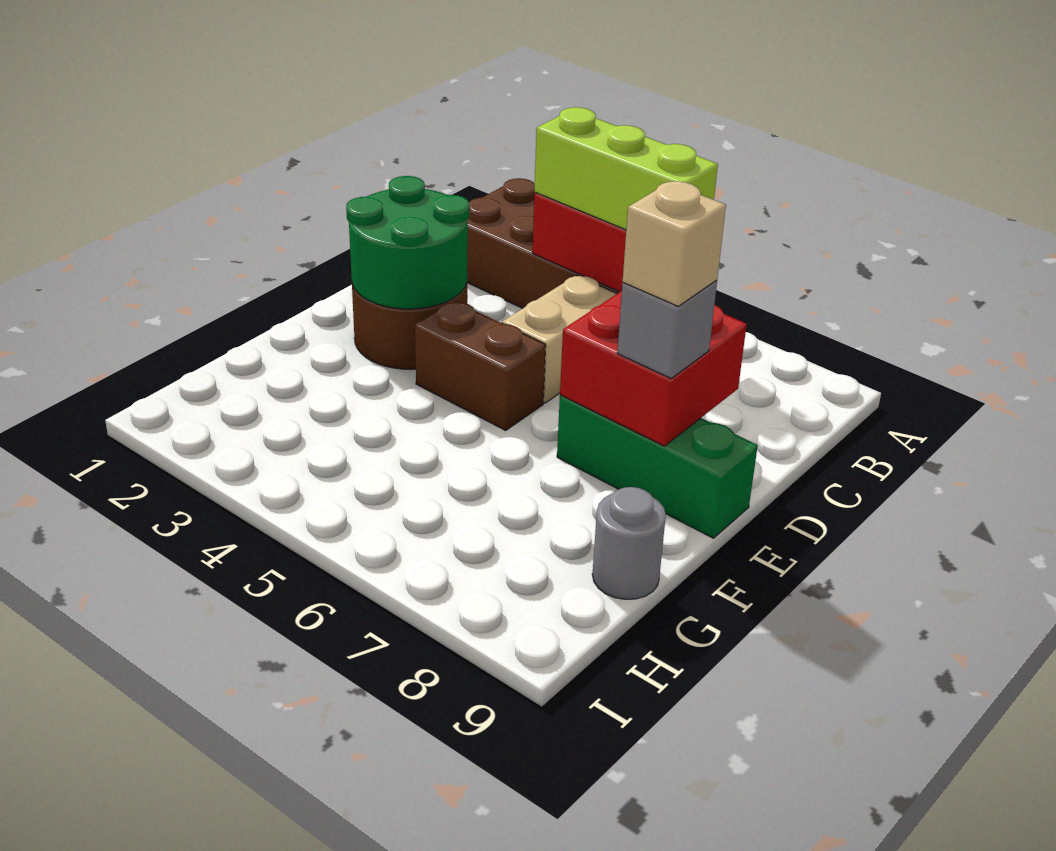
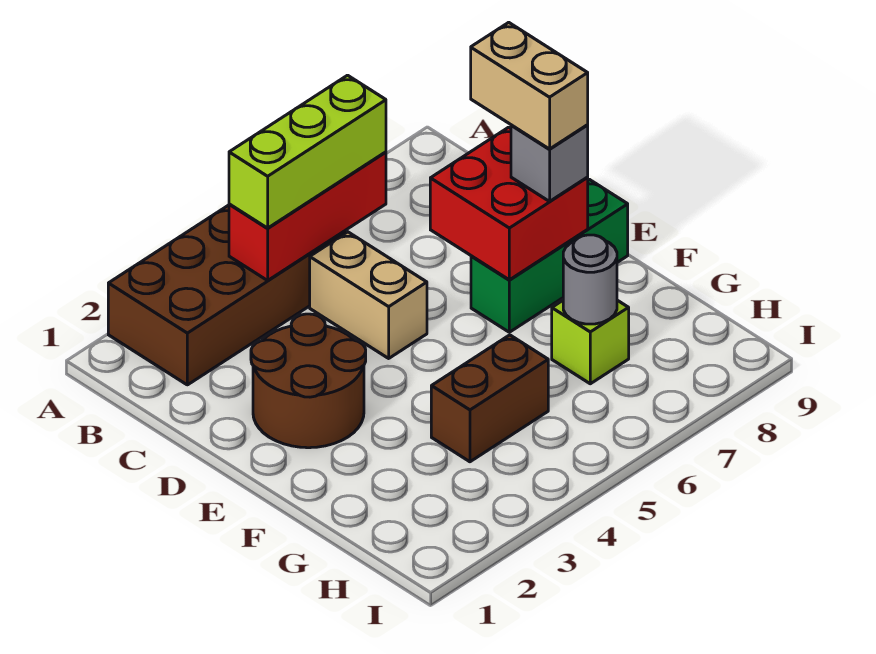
green 2x2 round brick [346,176,469,309] -> none
brown 1x2 brick [415,301,546,430] -> brown 1x2 brick moved to [431,335,548,462]
tan 1x1 brick [623,181,726,306] -> tan 1x2 brick [471,22,588,149]
none -> lime 1x1 brick [552,300,629,384]
grey 1x1 round brick [592,487,666,599] -> grey 1x1 round brick moved to [563,235,617,324]

